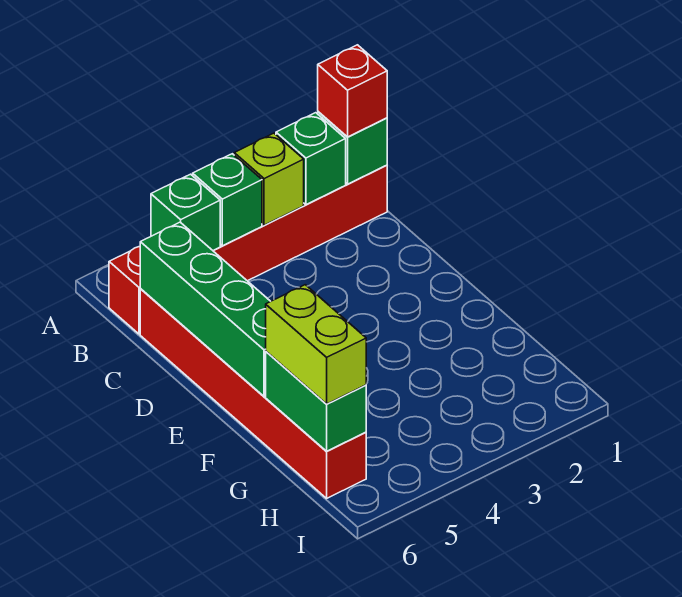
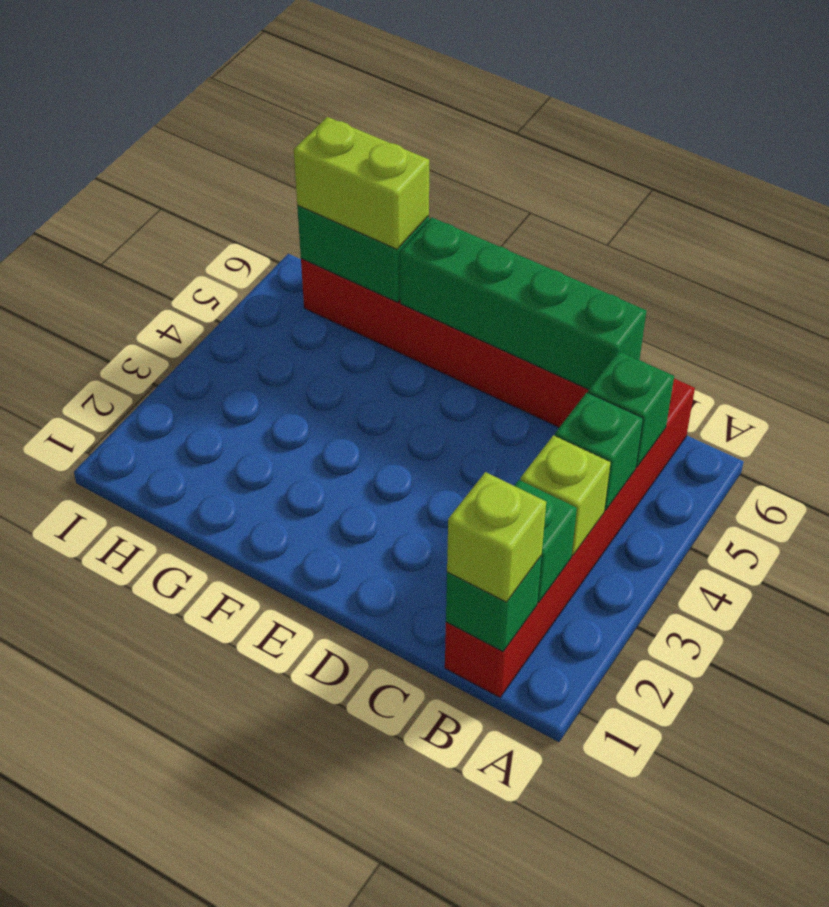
red 1x1 brick [318,45,387,137] -> lime 1x1 brick [447,472,546,602]

